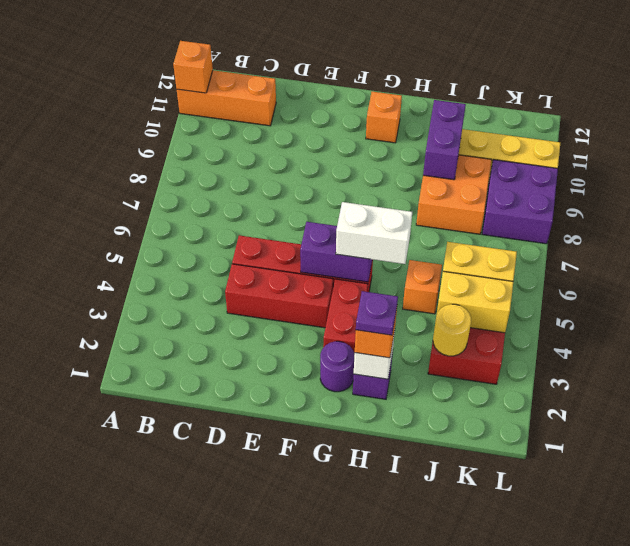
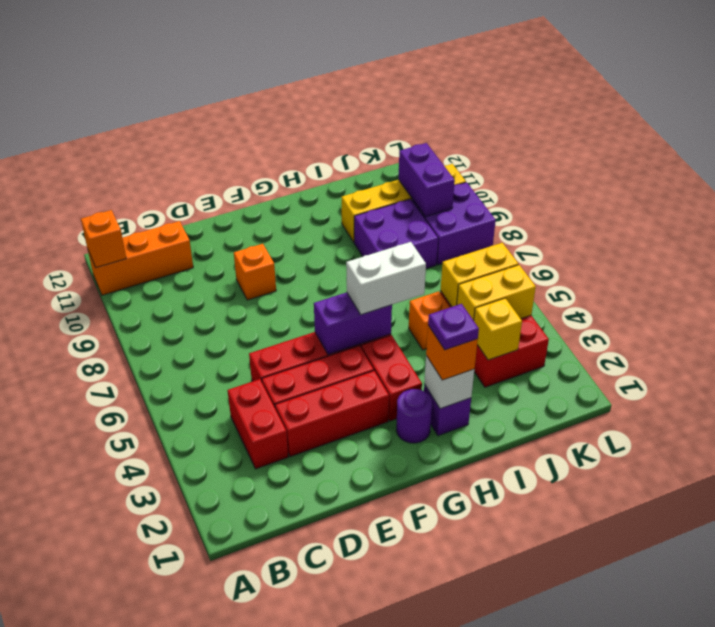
none -> red 1x2 brick [228,379,288,469]
none -> red 1x3 brick [275,371,389,457]
orange 1x1 brick [366,92,402,143] -> orange 1x1 brick moved to [234,244,276,300]
orange 2x2 brick [416,155,491,234] -> purple 2x2 brick [354,199,438,269]
purple 1x2 brick [423,100,466,180] -> purple 1x2 brick moved to [398,143,455,217]
yellow 1x1 round brick [433,304,471,356] -> yellow 1x1 brick [474,298,522,360]

